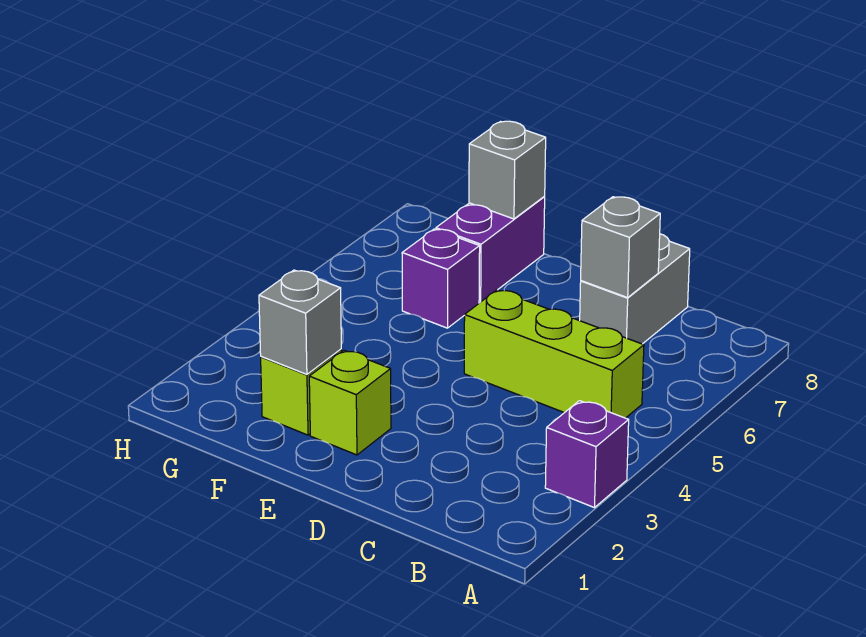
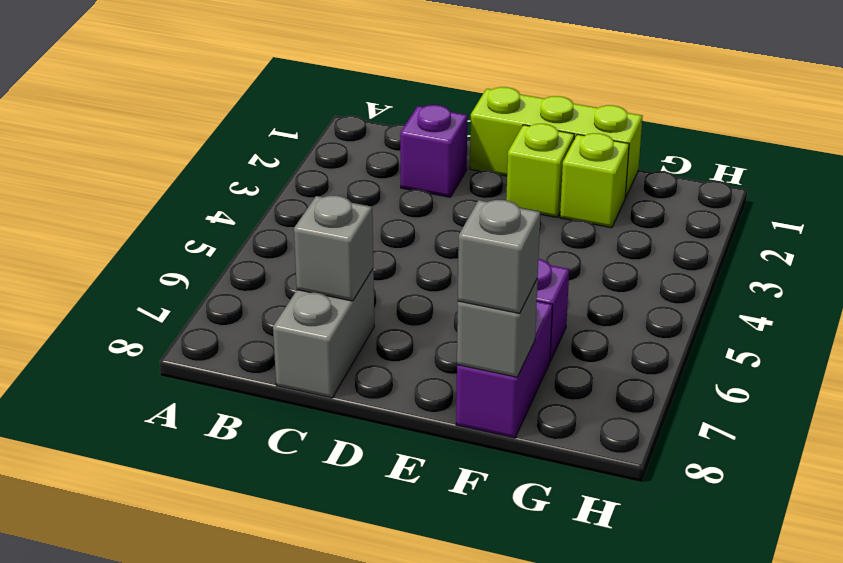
purple 1x1 brick [545,401,629,508] -> purple 1x1 brick moved to [400,105,467,197]
lime 1x3 brick [464,290,644,418] -> lime 1x3 brick moved to [470,87,643,198]
grey 1x1 brick [259,270,341,374] -> grey 1x1 brick moved to [458,200,540,313]

